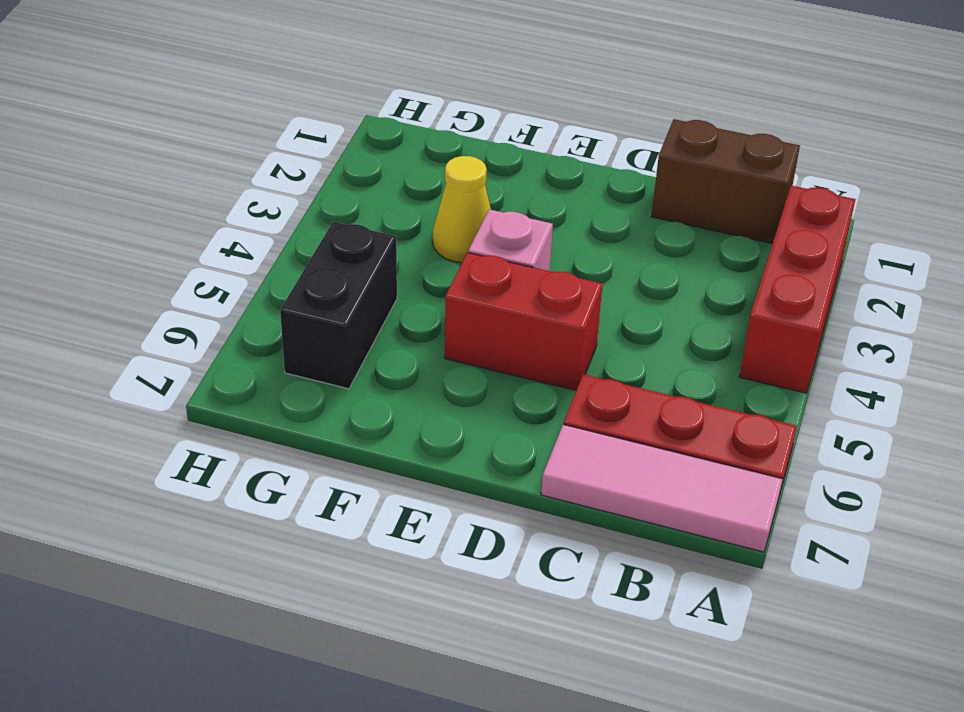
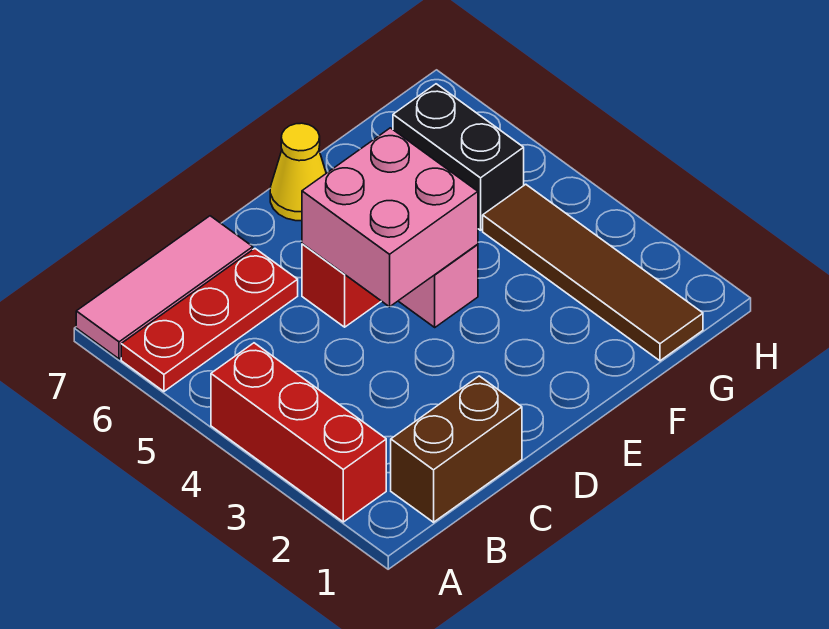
none -> pink 2x2 brick [302,128,478,307]
yellow 1x1 cone [432,156,491,263] -> yellow 1x1 cone moved to [270,123,326,221]
none -> brown 1x4 tile [483,184,703,361]

